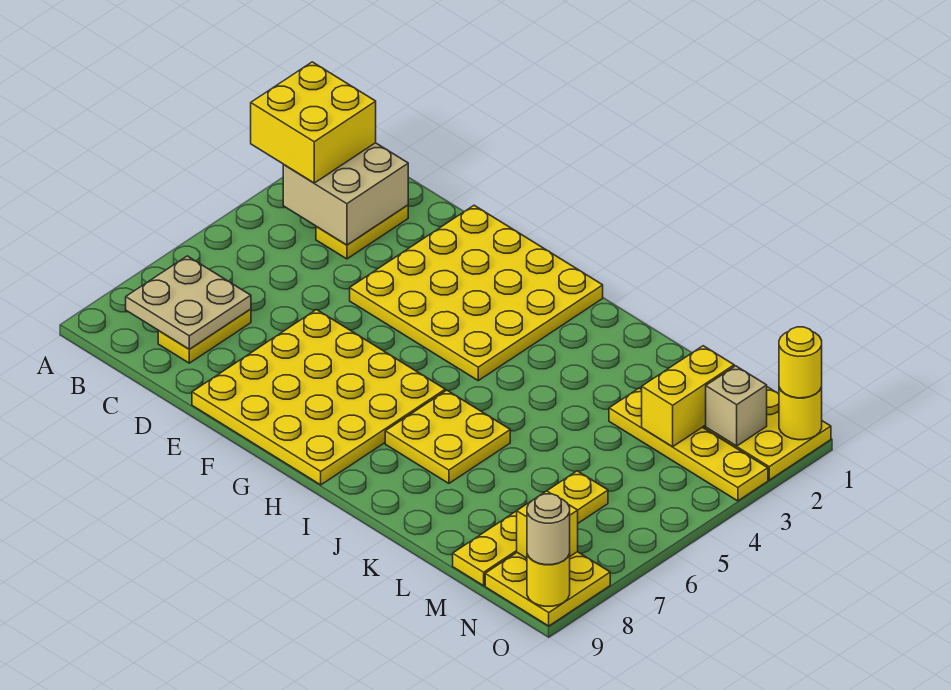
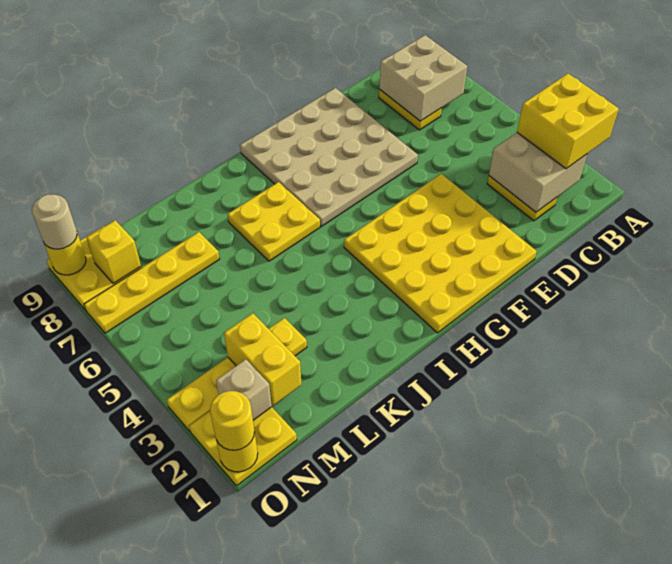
tan 2x2 plate [126,256,251,349] -> tan 2x2 brick [379,35,467,121]
yellow 4x4 plate [192,310,445,485] -> tan 4x4 plate [240,88,418,226]
yellow 1x4 plate [453,471,608,586] -> yellow 1x4 plate turned to [84,232,219,333]

